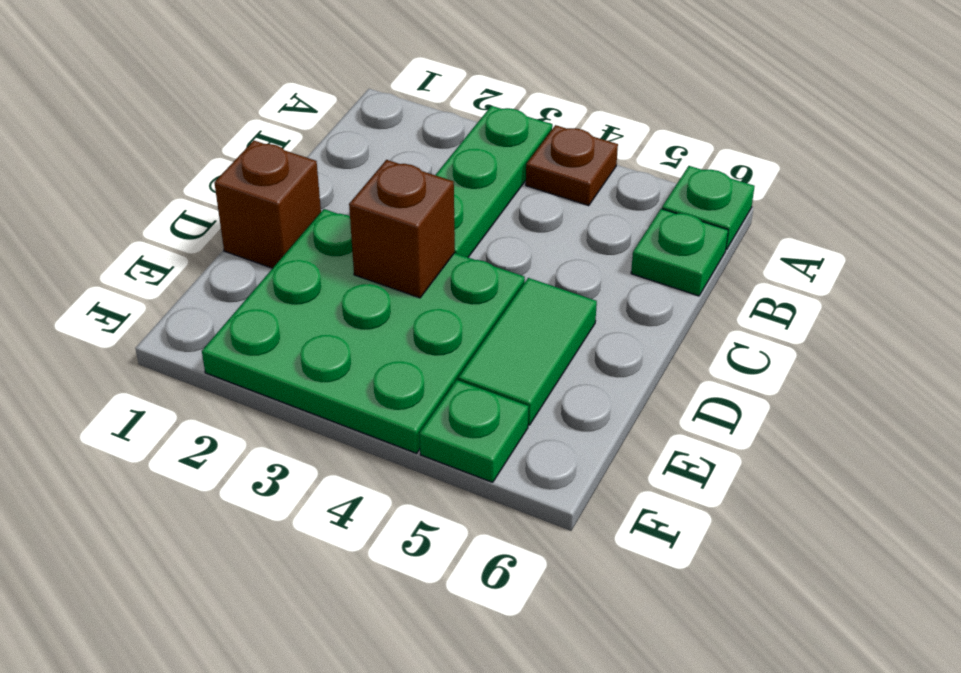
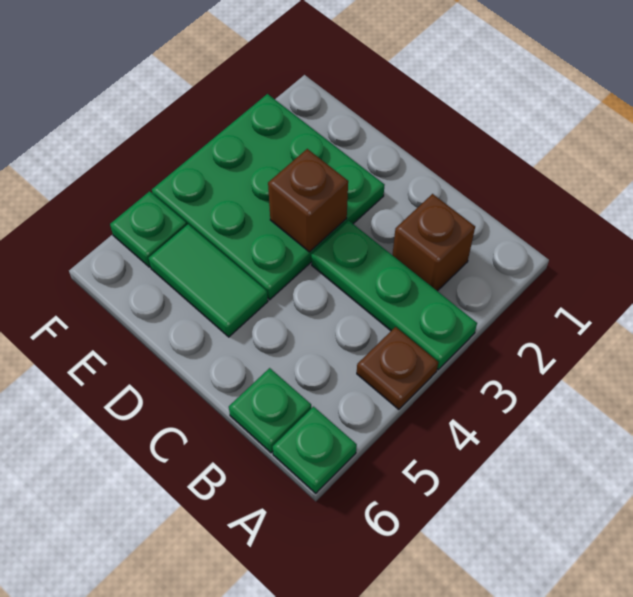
brown 1x1 brick [214,141,321,268] -> brown 1x1 brick moved to [393,194,475,291]

